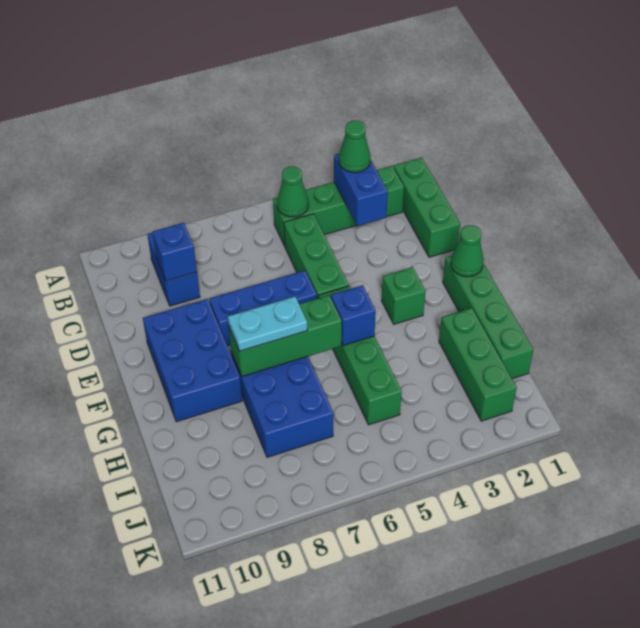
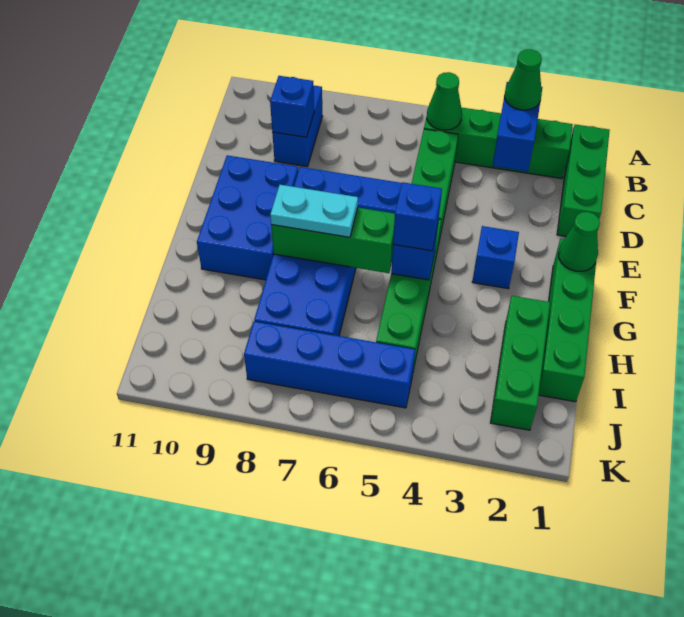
green 1x1 brick [381,267,426,324] -> blue 1x1 brick [472,226,519,289]
none -> blue 1x1 brick [393,182,442,251]
none -> blue 1x4 brick [244,321,415,408]

